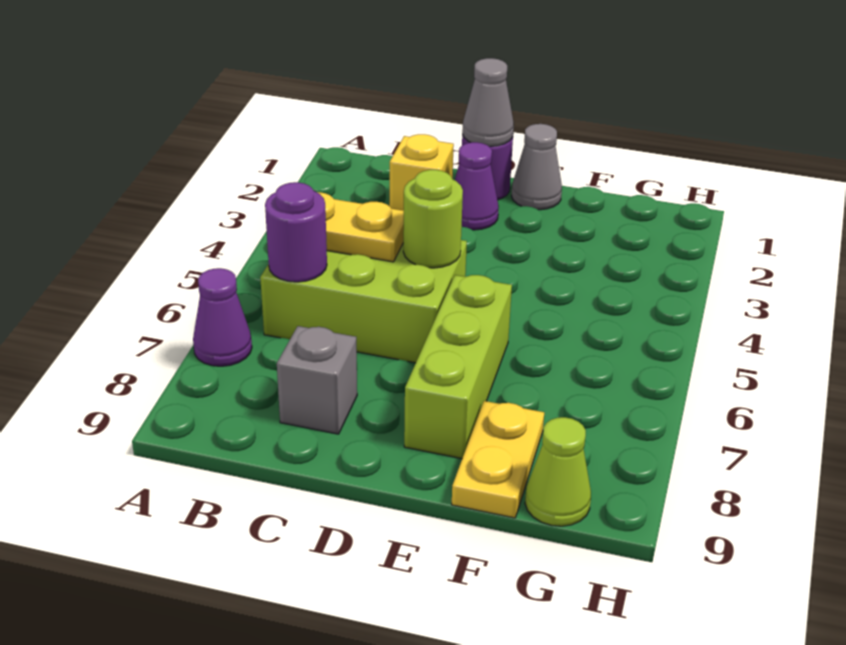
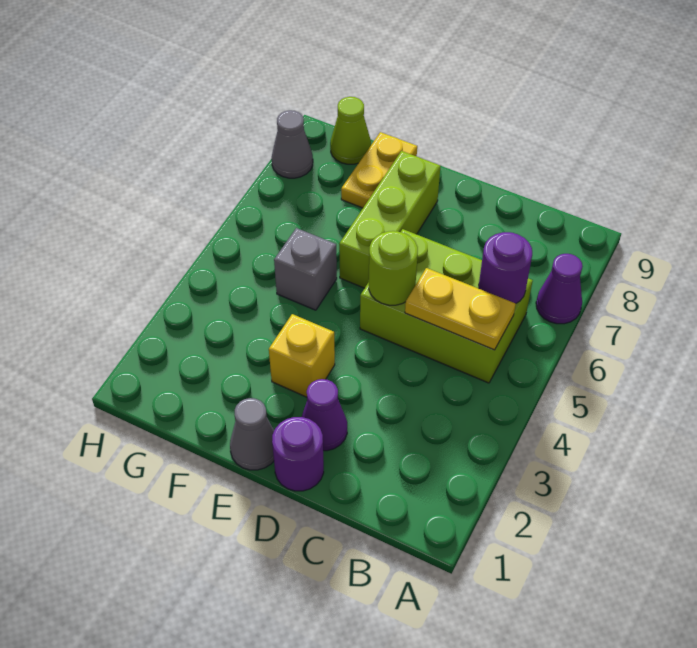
yellow 1x1 brick [389,134,454,210] -> yellow 1x1 brick moved to [269,314,335,397]
grey 1x1 brick [277,326,357,434] -> grey 1x1 brick moved to [274,228,337,310]
grey 1x1 cone [462,58,514,147] -> grey 1x1 cone moved to [272,110,313,178]

